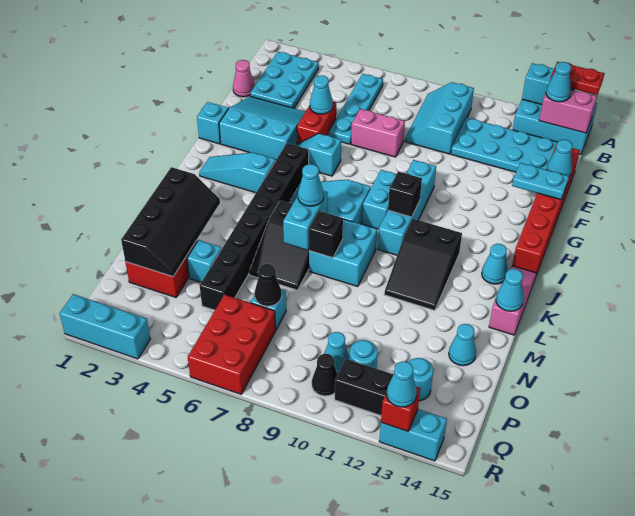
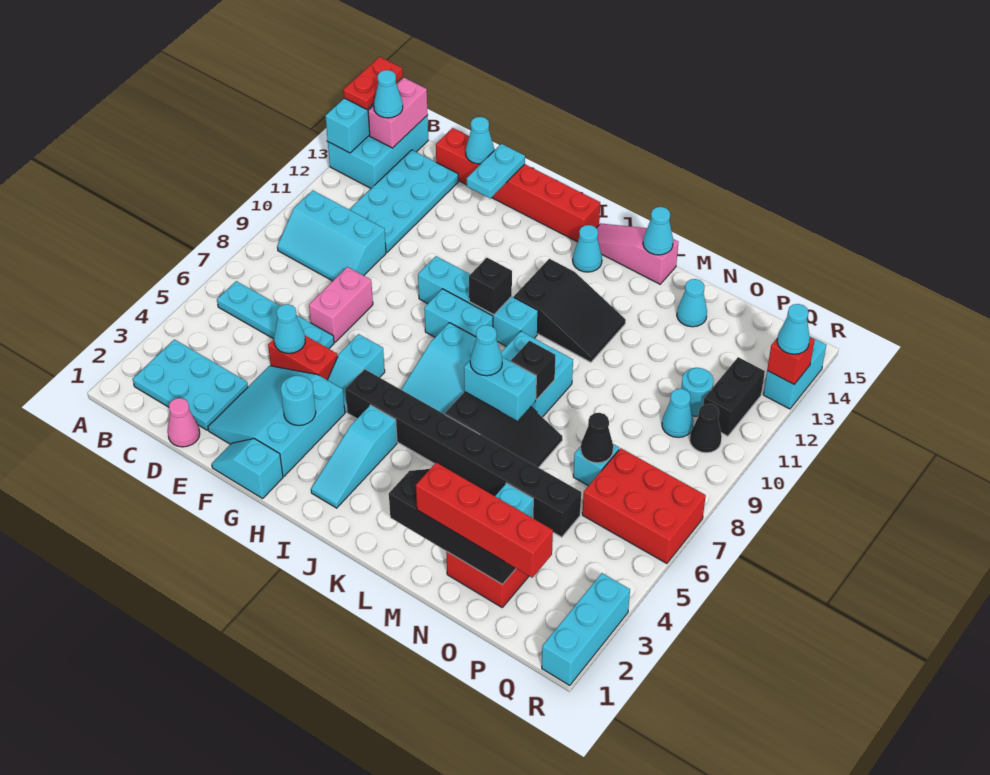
none -> red 1x4 brick [416,463,553,578]
cyan 1x1 round brick [408,358,433,401] -> cyan 1x1 round brick moved to [281,376,316,425]

